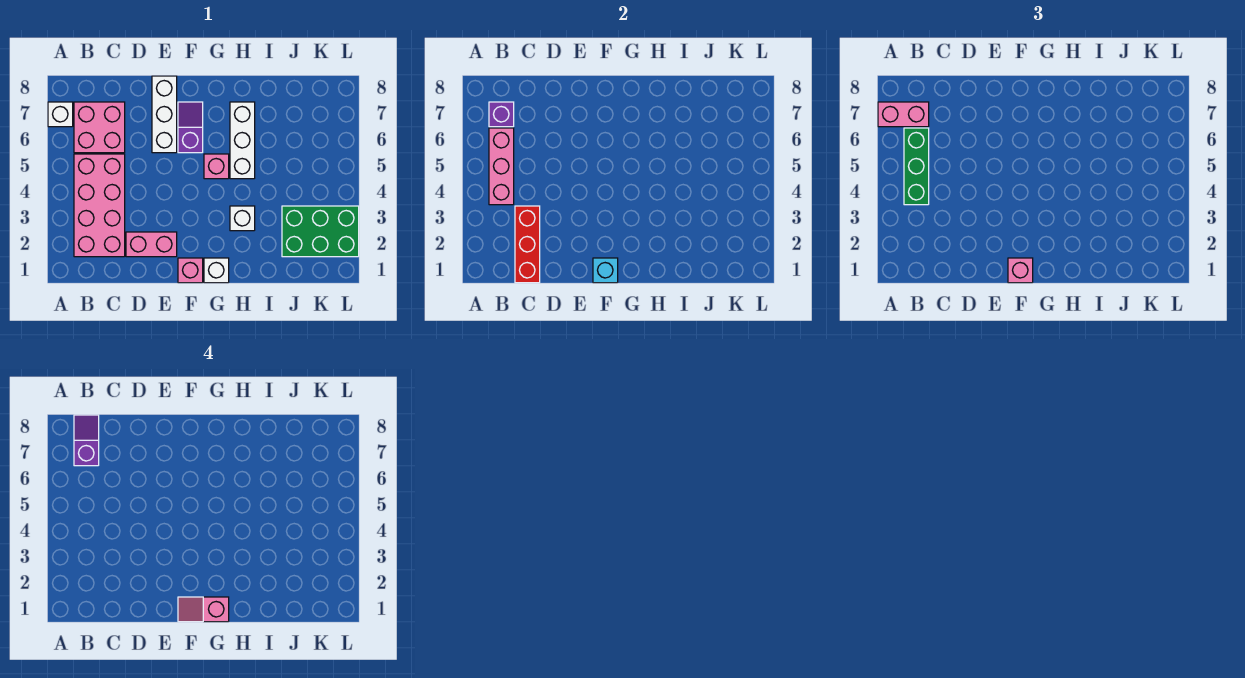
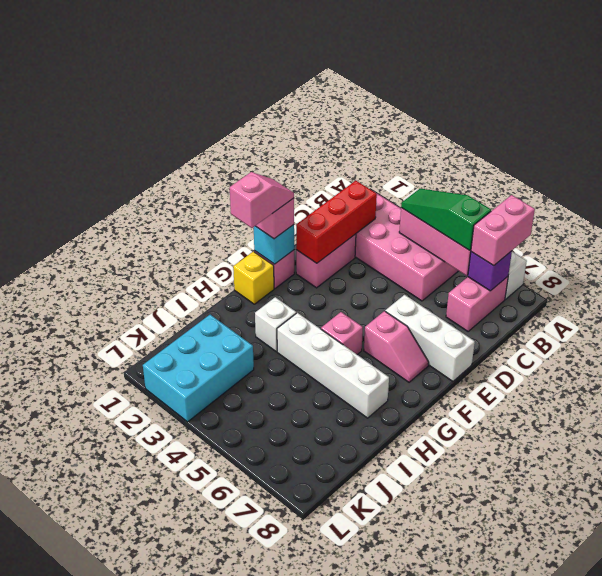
green 1x3 brick [904,128,929,205] -> green 1x3 slope [401,189,491,250]
pink 2x2 brick [74,102,125,153] -> pink 1x2 brick [446,277,508,331]
purple 1x2 slope [74,415,99,466] -> none
red 1x3 brick [515,206,540,283] -> red 1x3 brick turned to [296,181,377,263]
purple 1x2 slope [178,102,203,153] -> pink 1x2 slope [364,311,429,382]
white 1x1 brick [204,258,229,283] -> yellow 1x1 brick [233,251,274,304]
white 1x3 brick [230,102,255,179] -> white 1x4 brick [277,313,389,418]
green 2x3 brick [282,206,359,257] -> cyan 2x3 brick [143,315,254,422]

